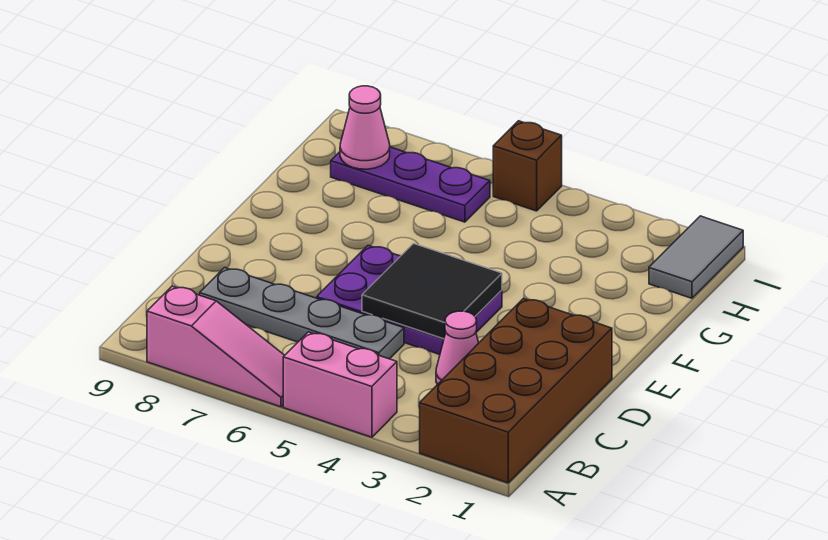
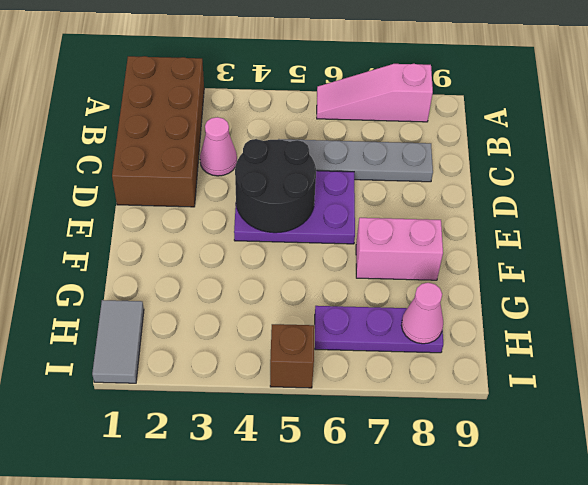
pink 1x2 brick [283,332,397,437] -> pink 1x2 brick moved to [356,218,443,280]
black 2x2 tile [362,244,502,339] -> black 2x2 round brick [235,139,316,233]

